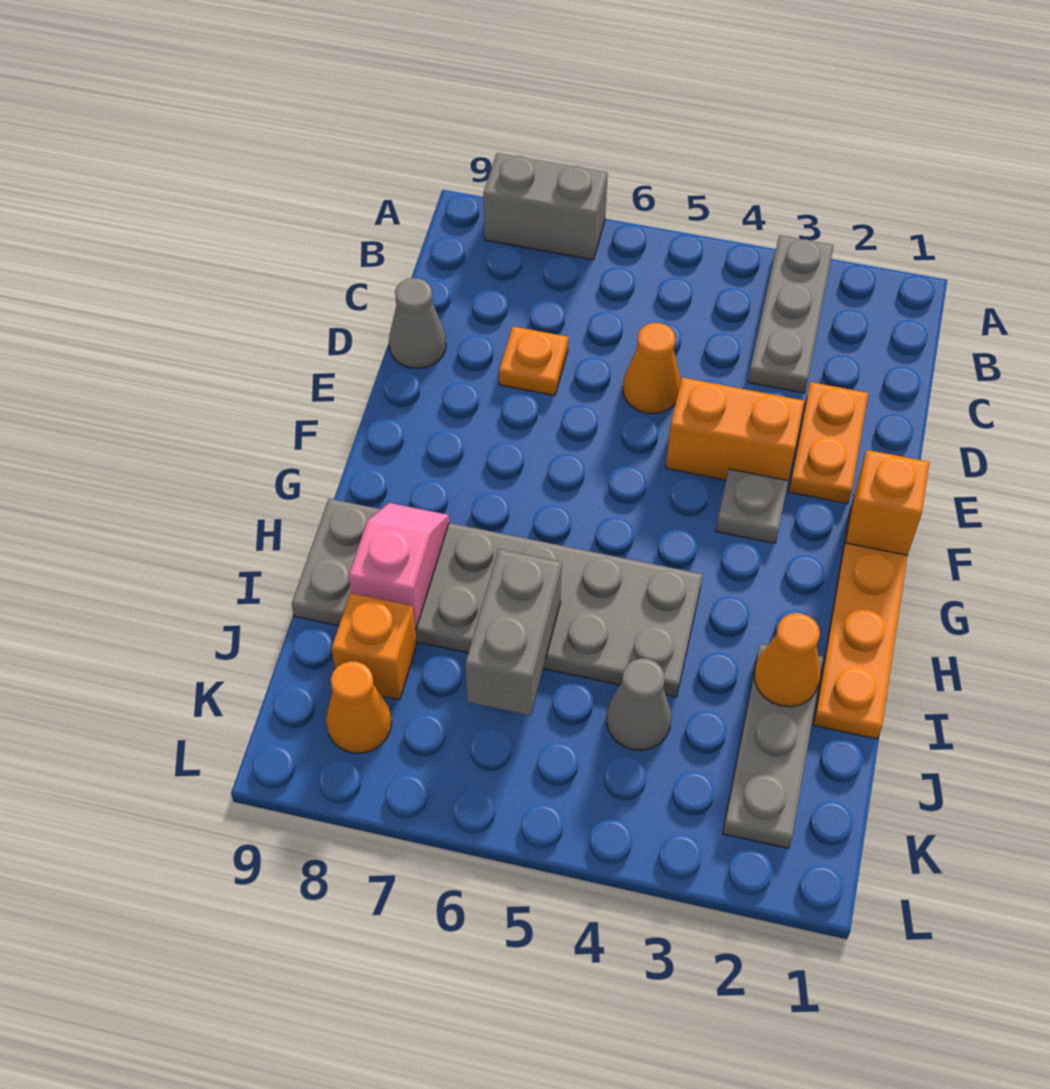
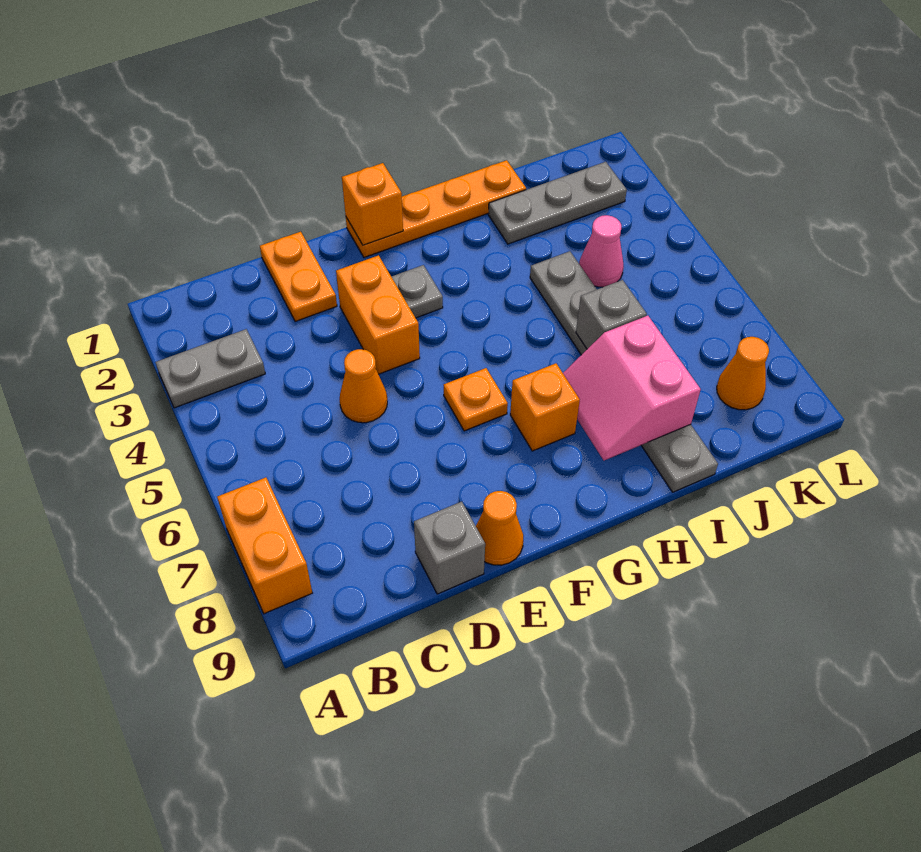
grey 1x3 plate [748,235,834,393] -> grey 1x2 plate [155,329,265,408]
grey 1x2 brick [483,153,608,260] -> orange 1x2 brick [217,478,312,614]
orange 1x2 plate [789,382,868,504] -> orange 1x2 plate turned to [260,232,337,322]
orange 1x1 plate [499,326,568,396] -> orange 1x1 plate moved to [444,368,508,431]
grey 1x1 cone [389,278,446,368] -> grey 1x1 brick [414,502,485,594]
grey 2x6 plate [292,499,703,697] -> grey 1x6 plate [530,251,718,492]
pink 1x2 slope [349,503,449,629] -> pink 2x2 slope [563,316,701,460]
orange 1x1 cone [754,613,820,707] -> orange 1x1 cone moved to [476,491,523,565]
grey 1x2 brick [465,549,562,716] -> grey 1x1 brick [576,280,647,349]
grey 1x1 cone [607,658,671,750] -> pink 1x1 cone [579,215,624,287]
orange 1x1 brick [331,593,417,700] -> orange 1x1 brick moved to [510,363,580,451]

